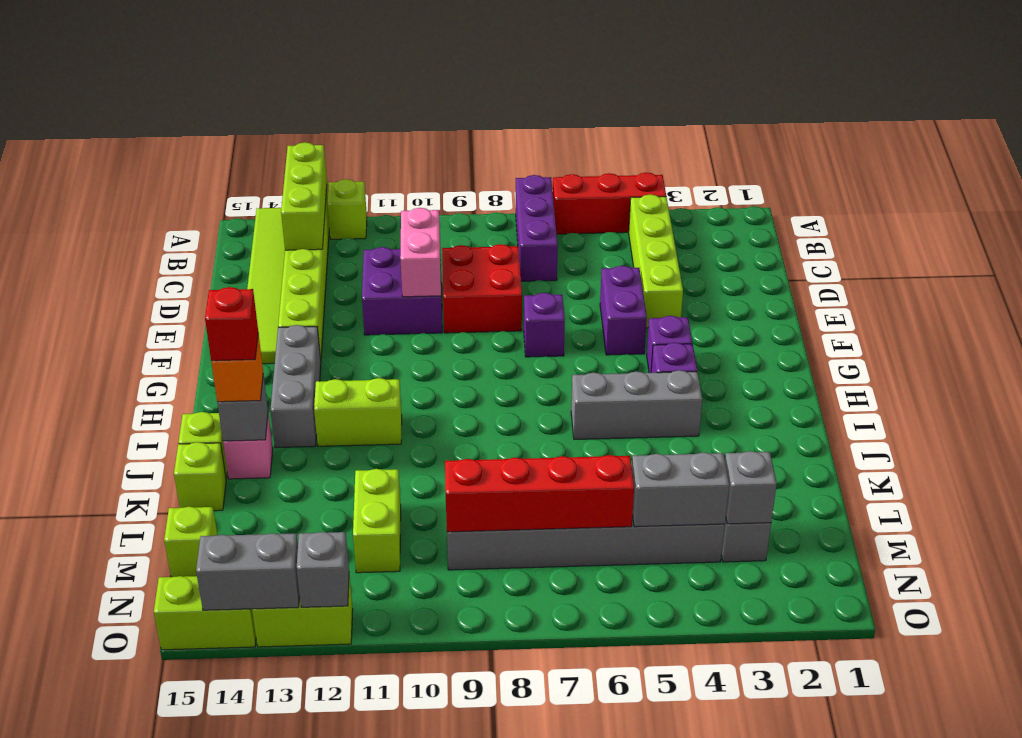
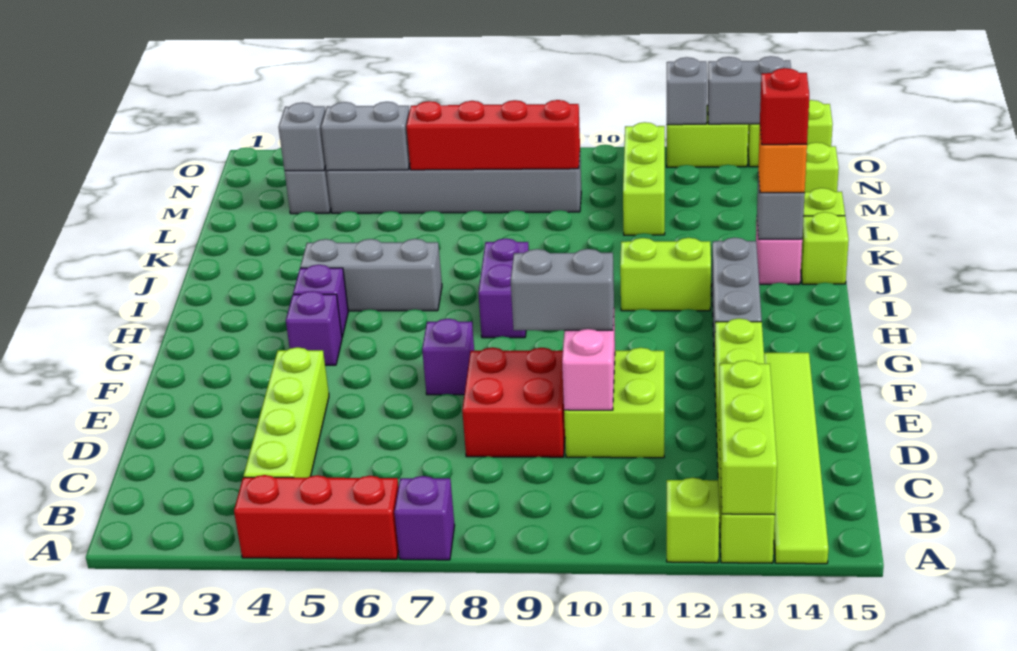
purple 1x3 brick [516,175,558,281] -> purple 1x1 brick [394,476,455,560]
purple 2x2 brick [362,247,442,335] -> lime 2x2 brick [564,348,664,458]
purple 1x2 brick [600,266,647,355] -> purple 1x2 brick moved to [478,238,529,338]
none -> grey 1x2 brick [511,249,614,330]
lime 1x2 brick [353,469,401,573] -> lime 1x3 brick [623,122,665,235]

